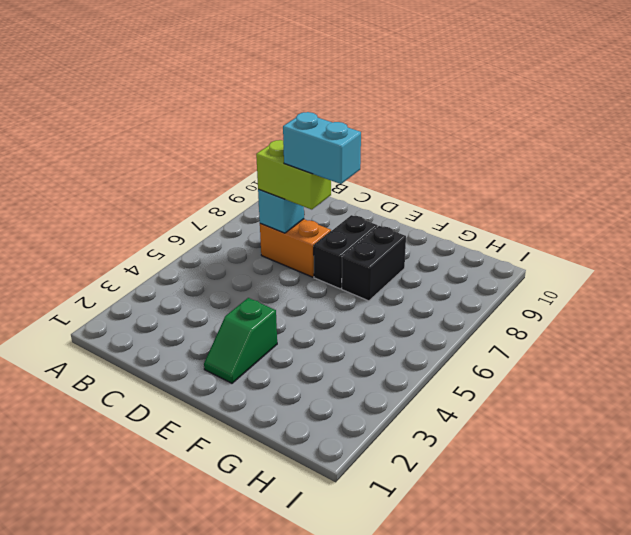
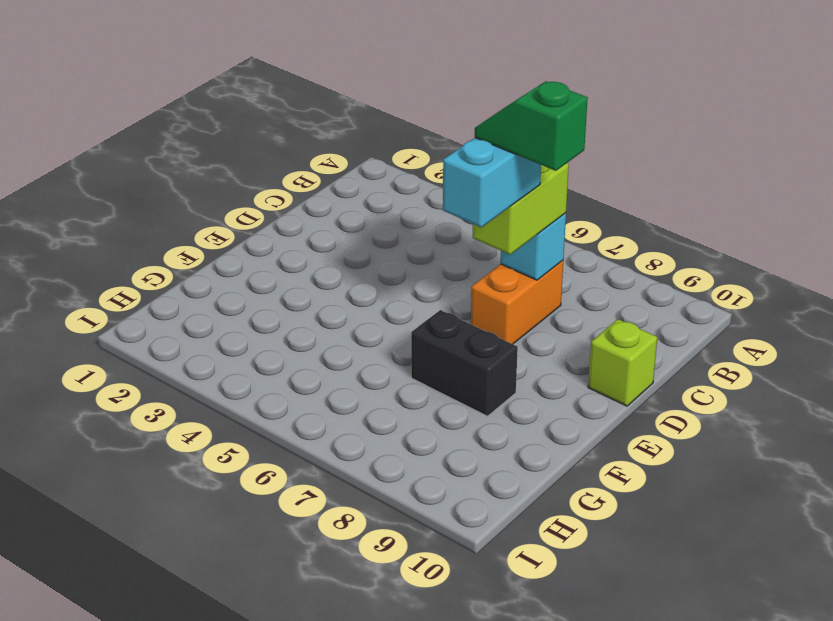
none -> lime 1x1 brick [588,319,657,406]
green 1x2 slope [204,298,277,383] -> green 1x2 slope moved to [475,81,588,171]
black 1x2 brick [314,215,378,289] -> none

